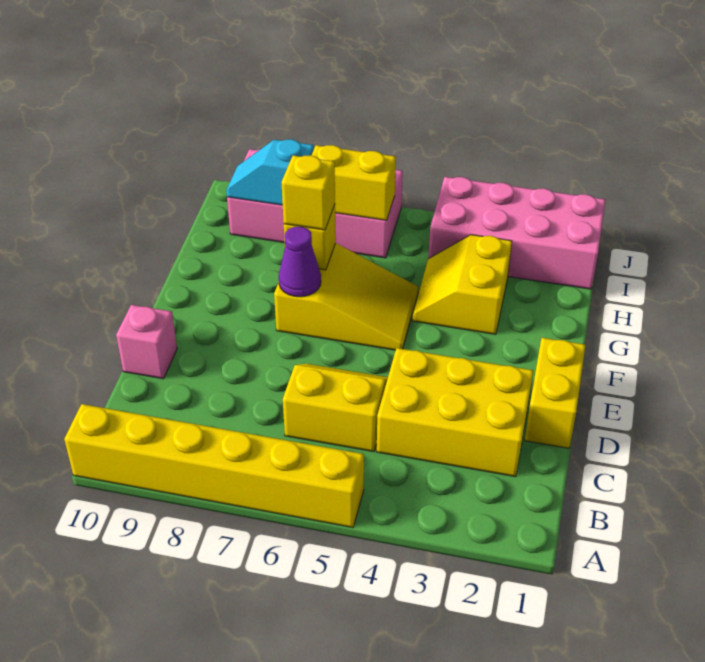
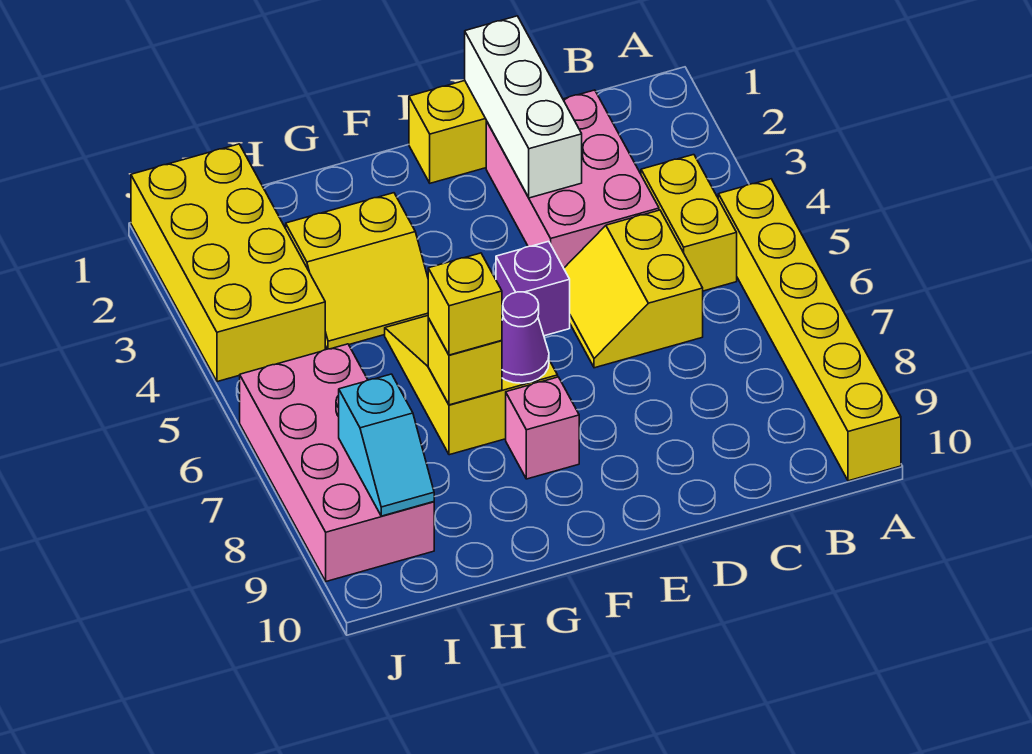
yellow 2x3 brick [377,348,533,477] -> pink 2x3 brick [486,90,659,268]
none -> white 1x3 brick [465,16,582,198]
pink 1x1 brick [116,305,177,379] -> pink 1x1 brick moved to [506,377,579,479]
none -> purple 1x1 brick [496,241,570,336]
pink 2x4 brick [428,177,605,289] -> yellow 2x4 brick [131,144,325,382]
yellow 1x2 brick [312,145,396,220] -> yellow 1x2 brick moved to [641,155,737,291]

